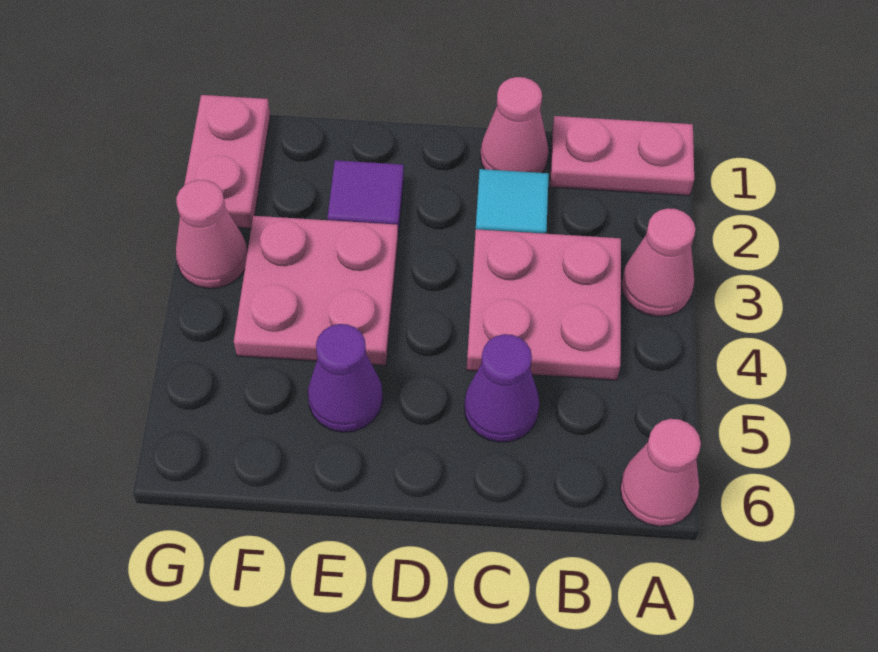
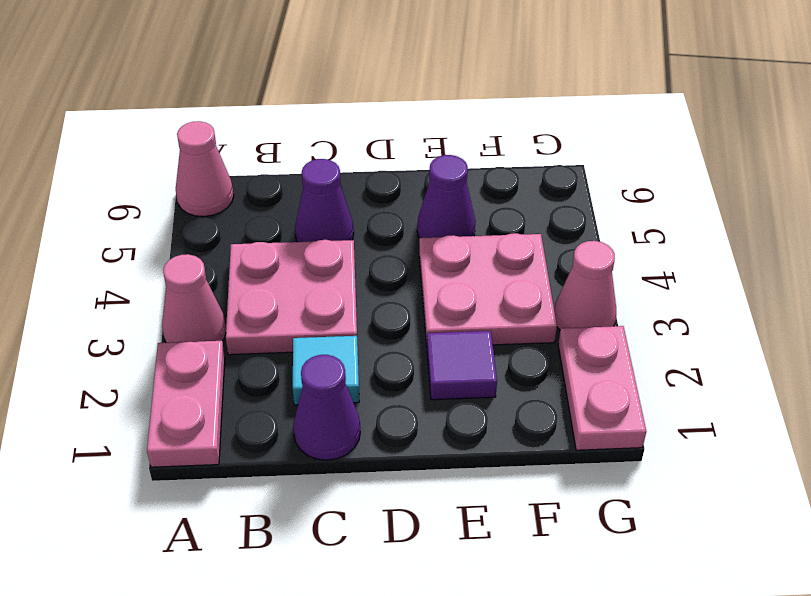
pink 1x2 plate [550,116,694,196] -> pink 1x2 plate turned to [147,341,225,467]
pink 1x1 cone [480,77,549,173] -> purple 1x1 cone [293,355,360,460]

